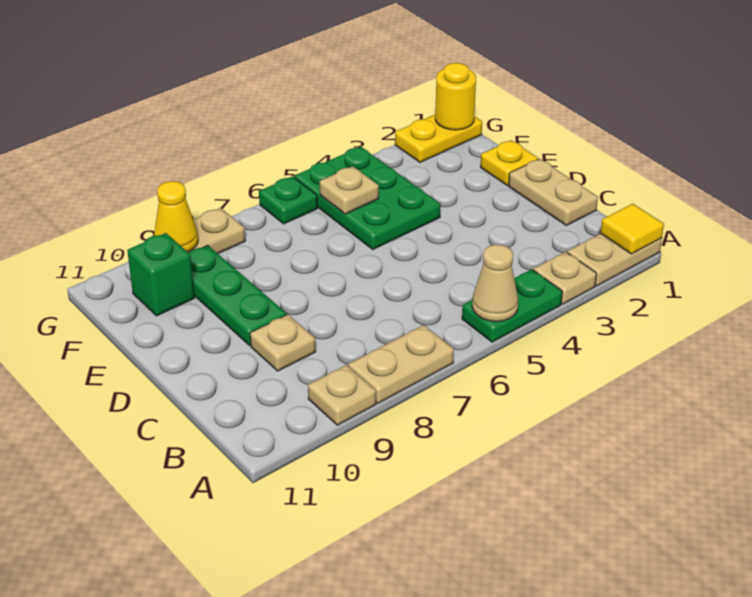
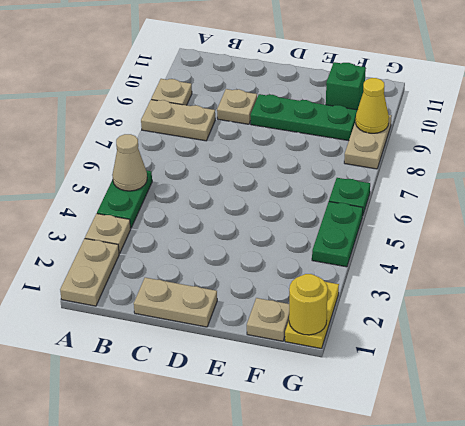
yellow 1x1 tile [601,204,664,254] -> none
tan 1x2 plate [348,325,454,403] -> tan 1x2 plate turned to [141,100,215,141]
yellow 1x1 plate [481,140,538,185] -> none
green 2x3 plate [294,147,441,249] -> green 1x2 plate [312,202,363,267]
tan 1x1 plate [320,166,379,214] -> tan 1x1 plate moved to [247,298,289,341]

